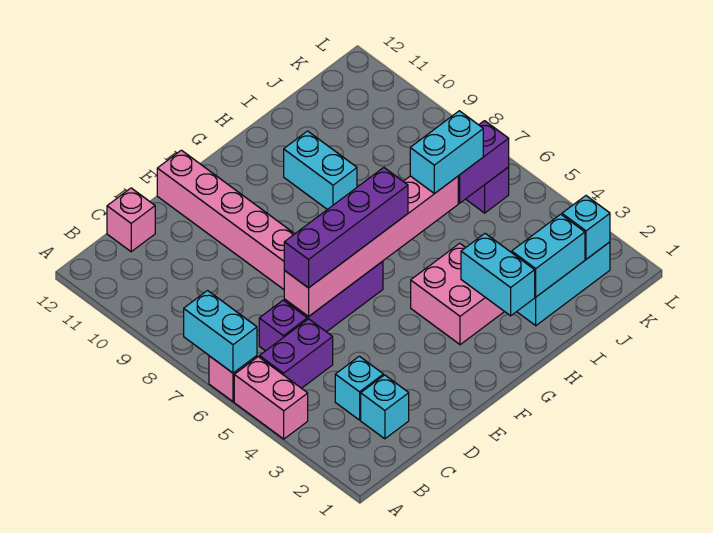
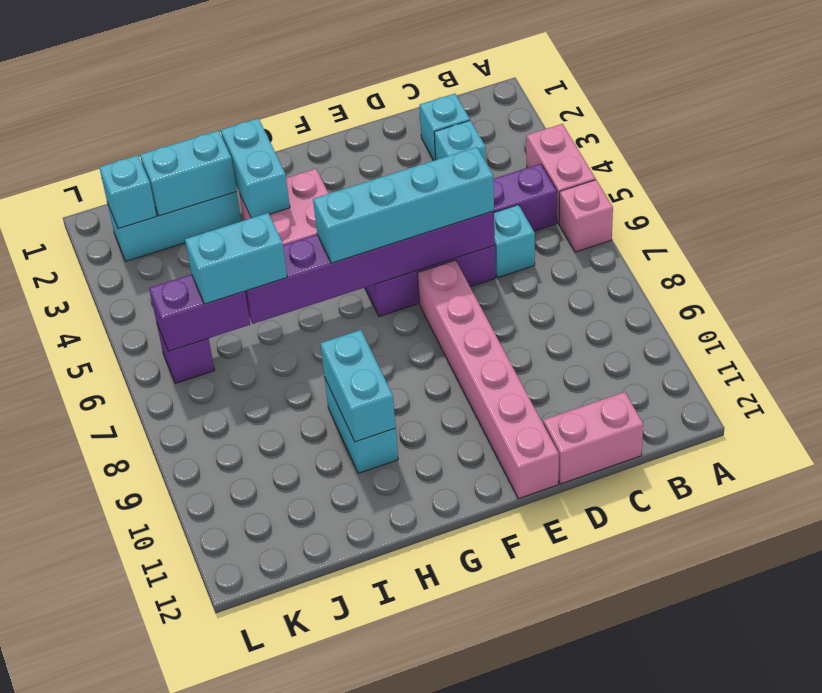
cyan 1x2 brick [184,291,257,373] -> cyan 1x2 brick moved to [320,330,396,442]
purple 1x1 brick [259,300,307,351] -> cyan 1x1 brick [494,205,535,277]
pink 1x1 brick [107,188,155,252] -> pink 1x2 brick [543,392,643,484]
pink 1x6 brick [284,176,458,317] -> purple 1x6 brick [245,211,495,324]
purple 1x4 brick [284,168,408,288] -> cyan 1x4 brick [313,147,494,263]

